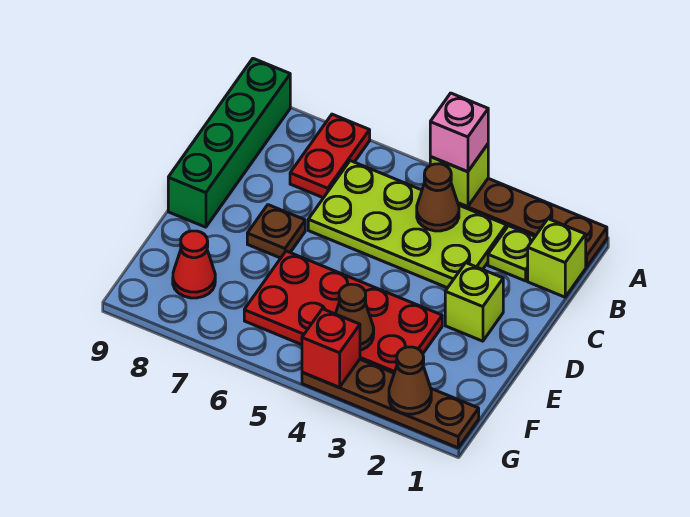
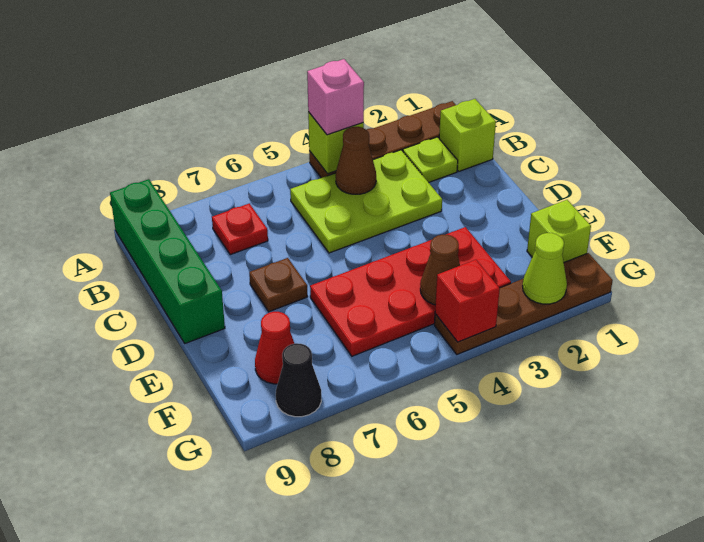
red 1x2 plate [290,114,370,198] -> red 1x1 plate [212,204,268,255]
lime 2x4 plate [308,161,506,288] -> lime 2x3 plate [290,150,442,253]
lime 1x1 brick [445,263,503,341] -> lime 1x1 brick moved to [527,200,591,262]
brown 1x1 cone [389,347,431,414] -> lime 1x1 cone [523,233,567,304]
none -> black 1x1 cone [276,343,321,417]

